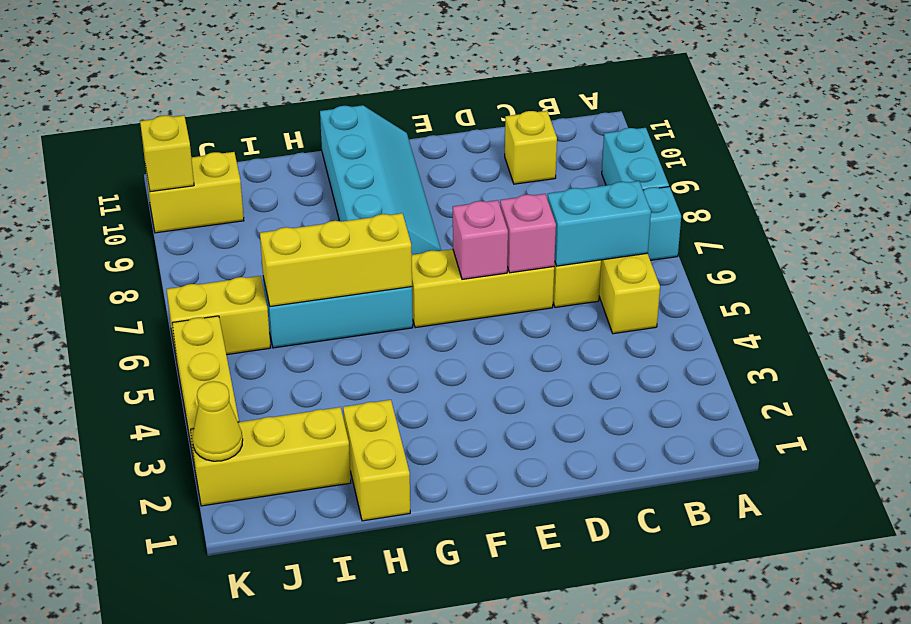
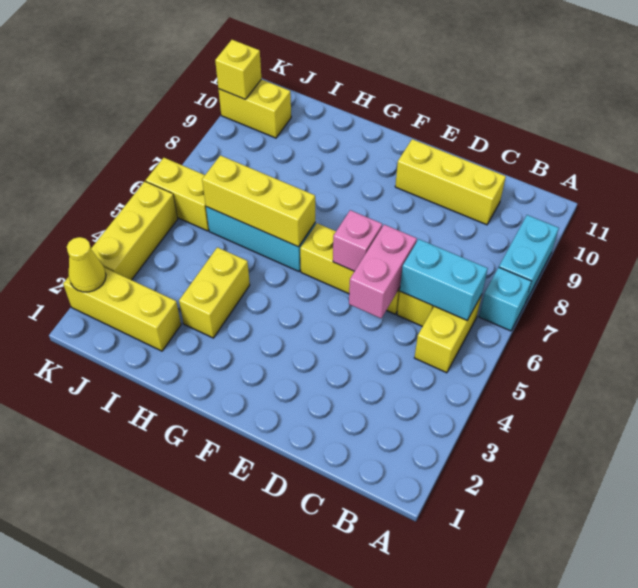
yellow 1x1 brick [505,111,557,184] -> yellow 1x3 brick [395,139,506,225]
pink 1x1 brick [500,194,556,273] -> pink 1x2 brick [349,225,417,318]
cyan 2x4 slope [320,105,441,255] -> none
yellow 1x2 brick [343,400,410,521] -> yellow 1x2 brick moved to [179,247,250,338]

